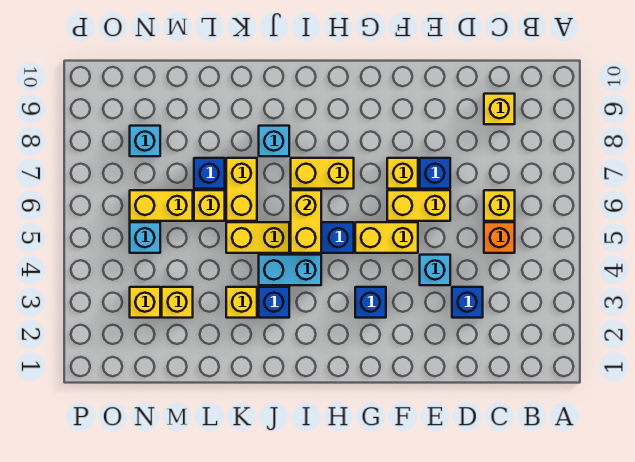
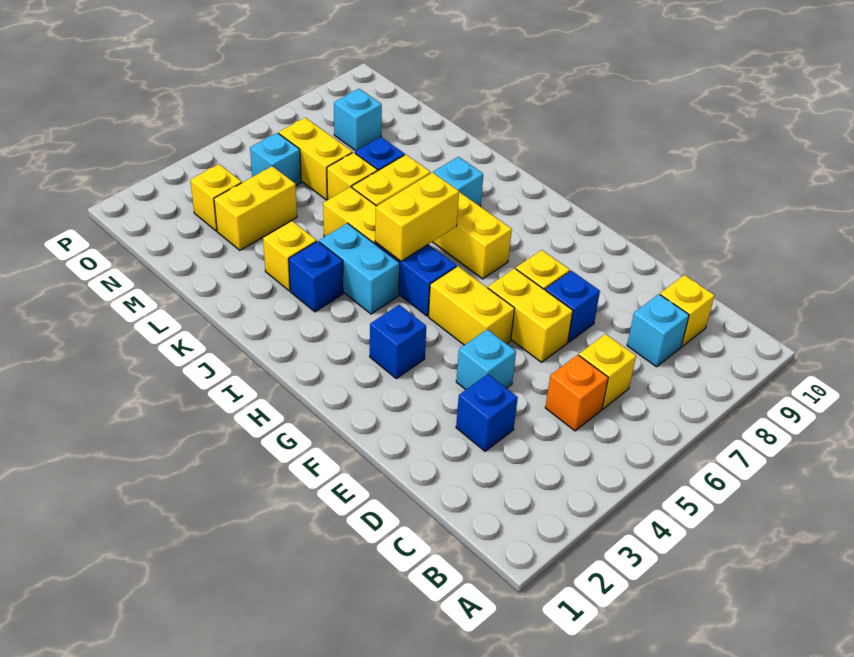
none -> cyan 1x1 brick [627,294,689,367]
yellow 1x1 brick [162,287,193,318] -> yellow 1x2 brick [214,166,297,250]

